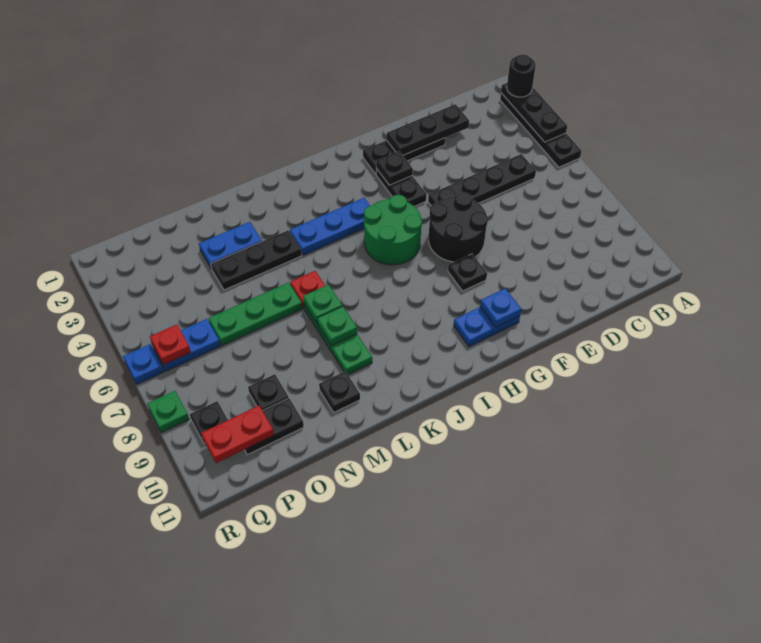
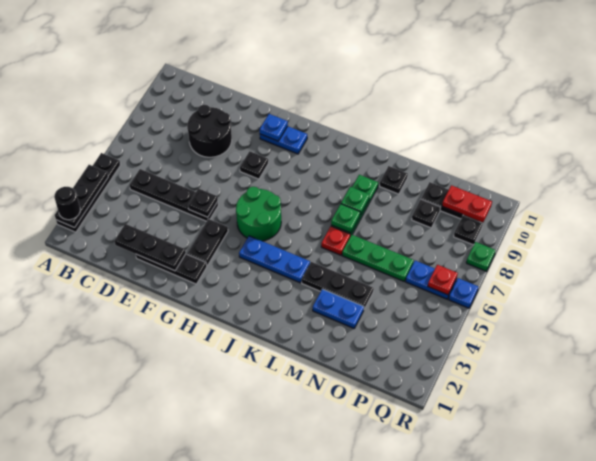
black 2x2 round brick [429,192,488,262] -> black 2x2 round brick moved to [187,105,232,157]
black 1x1 plate [376,151,413,185] -> black 1x1 plate moved to [188,188,218,217]

